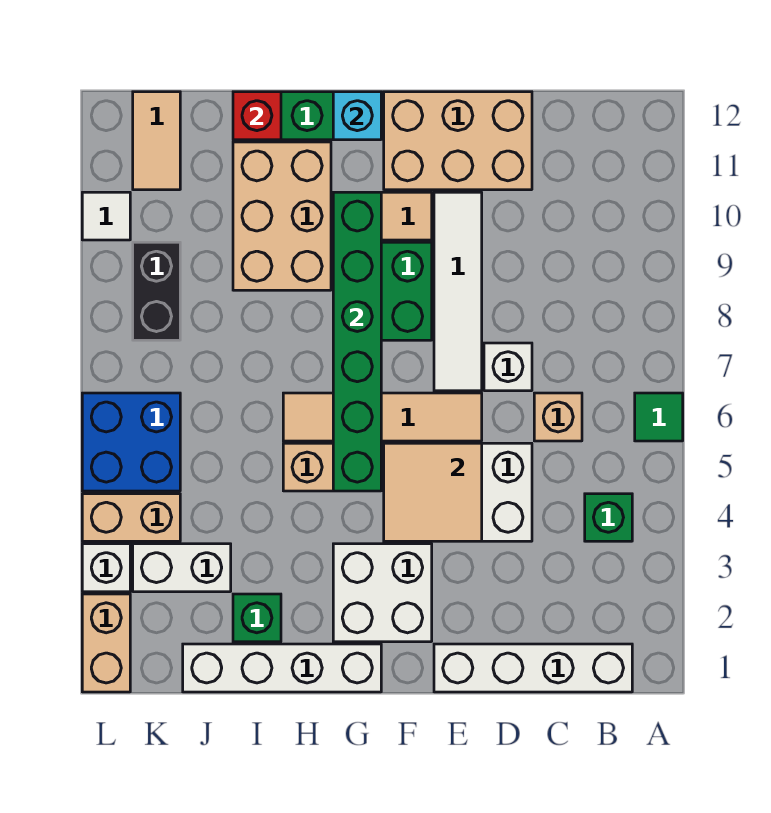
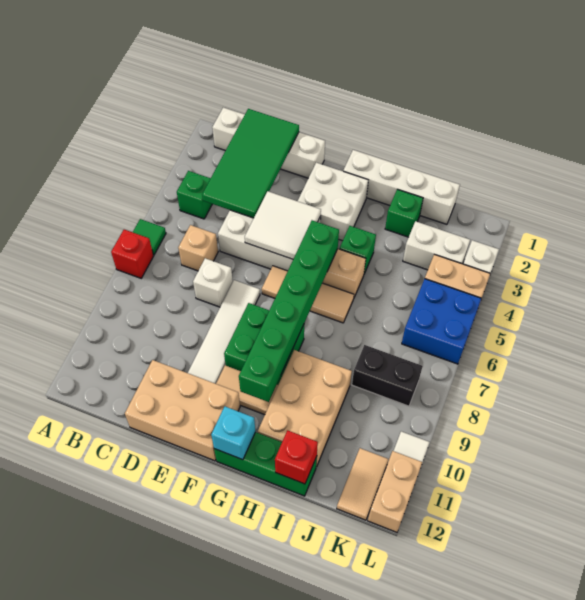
none -> red 1x1 brick [111,230,154,278]
none -> green 2x4 tile [202,109,299,218]
tan 2x2 tile [384,443,482,541] -> white 2x2 tile [245,191,321,259]
tan 1x4 tile [283,393,482,441] -> tan 1x3 tile [262,266,354,323]
none -> green 1x1 brick [340,226,376,274]
black 1x2 brick [133,242,180,340] -> black 1x2 brick turned to [352,345,423,406]
tan 1x2 brick [82,594,130,692] -> tan 1x2 brick moved to [368,451,422,532]

